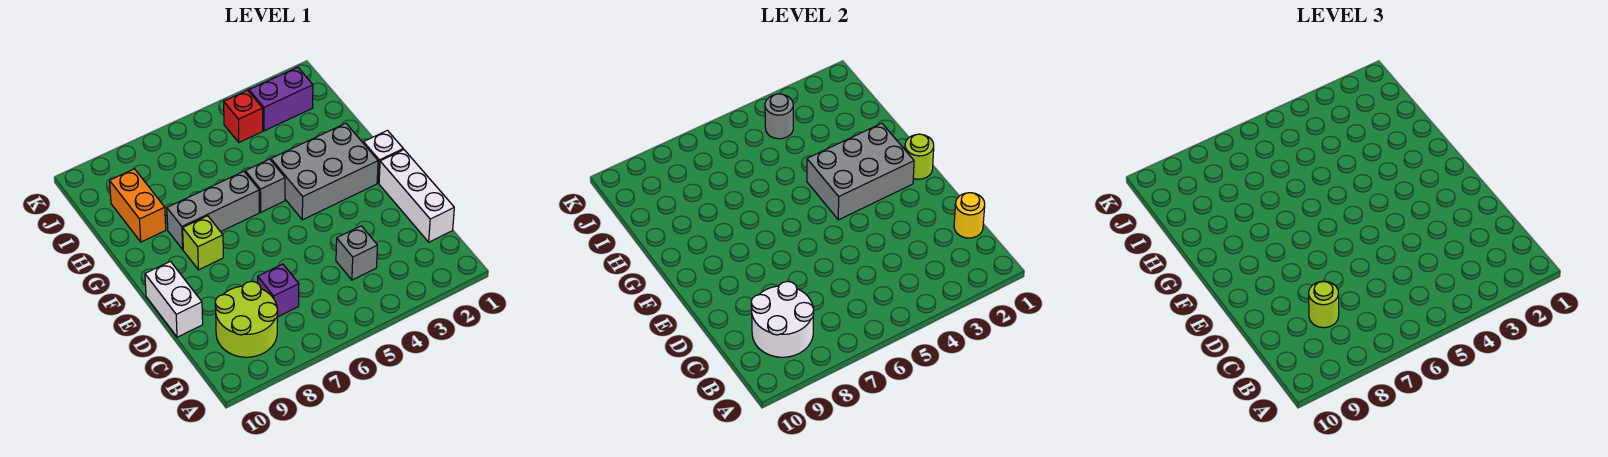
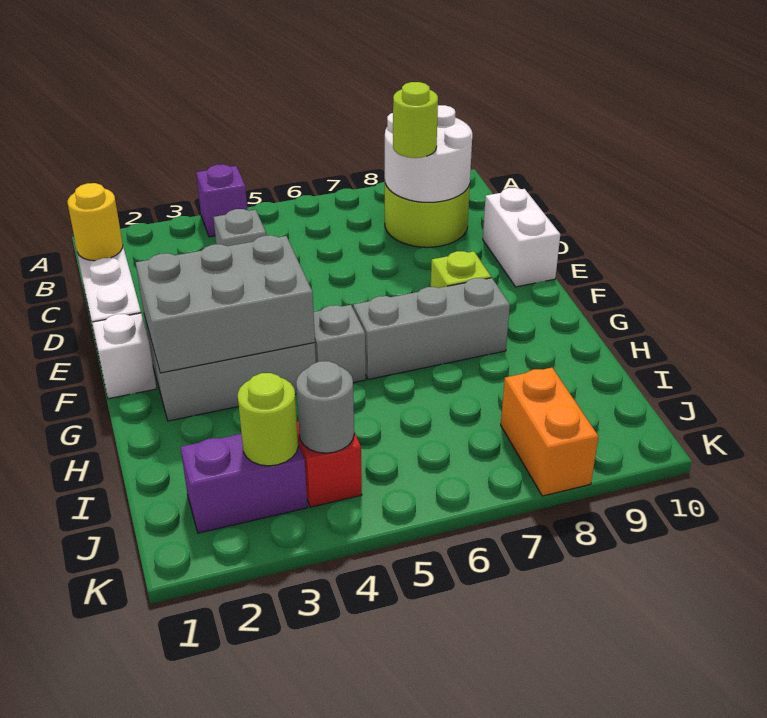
purple 1x1 brick [258,264,299,317] -> purple 1x1 brick moved to [196,164,247,237]
lime 1x1 round brick [905,134,934,179] -> lime 1x1 round brick moved to [238,373,298,466]
orange 1x2 brick [110,169,166,242] -> orange 1x2 brick moved to [501,368,598,496]

